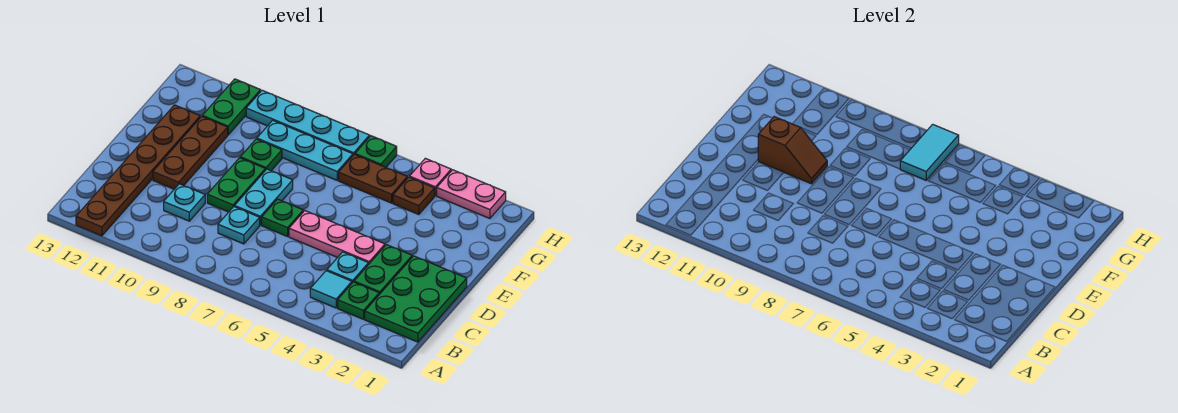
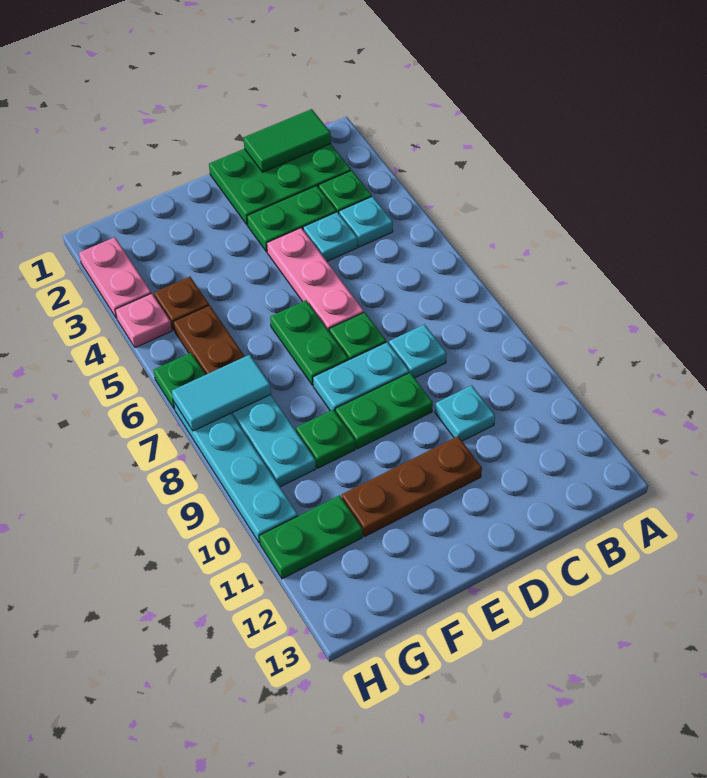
brown 1x6 plate [76,105,200,236] -> none
none -> green 1x2 tile [244,109,331,172]
cyan 1x1 tile [310,271,352,308] -> cyan 1x1 plate [339,196,393,247]
none -> green 1x2 plate [270,300,348,385]
brown 1x2 slope [758,117,827,184] -> none

